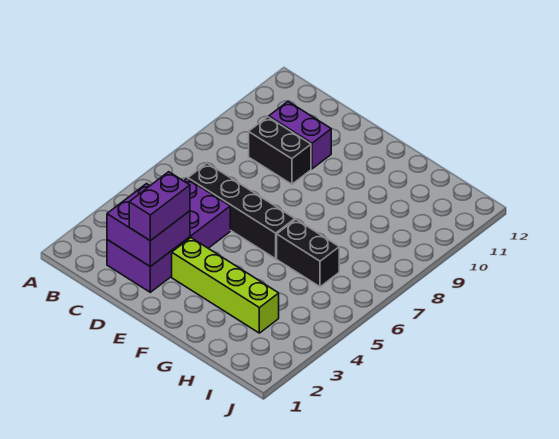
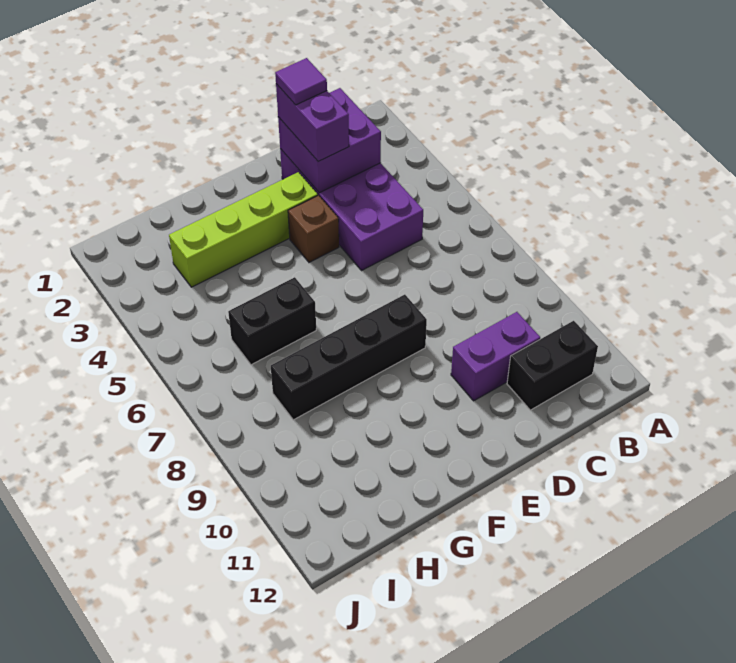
black 1x4 brick [188,163,295,259] -> black 1x4 brick moved to [271,295,427,420]
black 1x2 brick [249,117,311,184] -> black 1x2 brick moved to [507,321,598,410]
none -> purple 1x1 tile [275,58,327,105]
none -> brown 1x1 brick [288,195,339,262]

